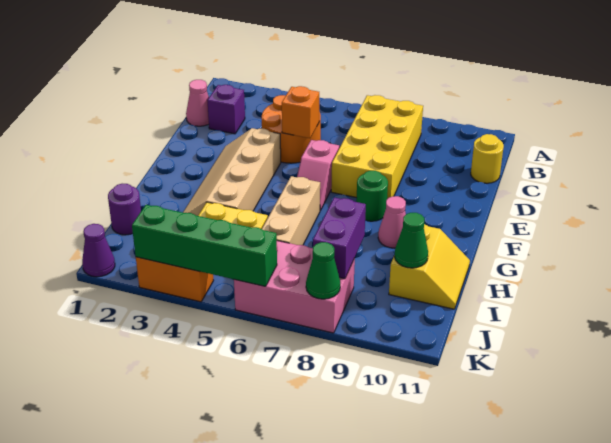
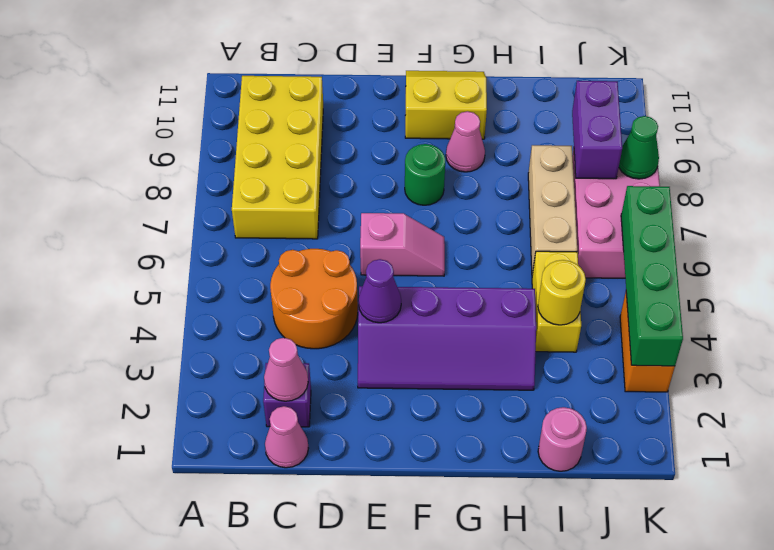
yellow 2x4 brick [331,95,423,199] -> yellow 2x4 brick turned to [232,76,323,239]
none -> pink 1x1 cone [264,338,308,401]
yellow 1x1 round brick [471,134,504,183] -> yellow 1x1 round brick moved to [538,260,586,325]
orange 1x1 brick [282,86,319,138] -> none
tan 2x4 slope [183,128,281,216] -> purple 2x4 slope [358,286,536,390]
tan 1x3 brick [262,176,320,245] -> tan 1x3 brick turned to [528,145,577,275]
yellow 2x2 slope [389,224,470,309] -> yellow 2x2 slope moved to [405,71,487,139]
purple 1x1 round brick [108,184,141,235] -> pink 1x1 round brick [538,407,587,471]
purple 1x2 brick [313,198,366,279] -> purple 1x2 brick turned to [572,81,622,179]
green 1x1 cone [394,213,428,268] -> none
purple 1x1 cone [82,224,115,277] -> purple 1x1 cone moved to [359,259,401,323]

